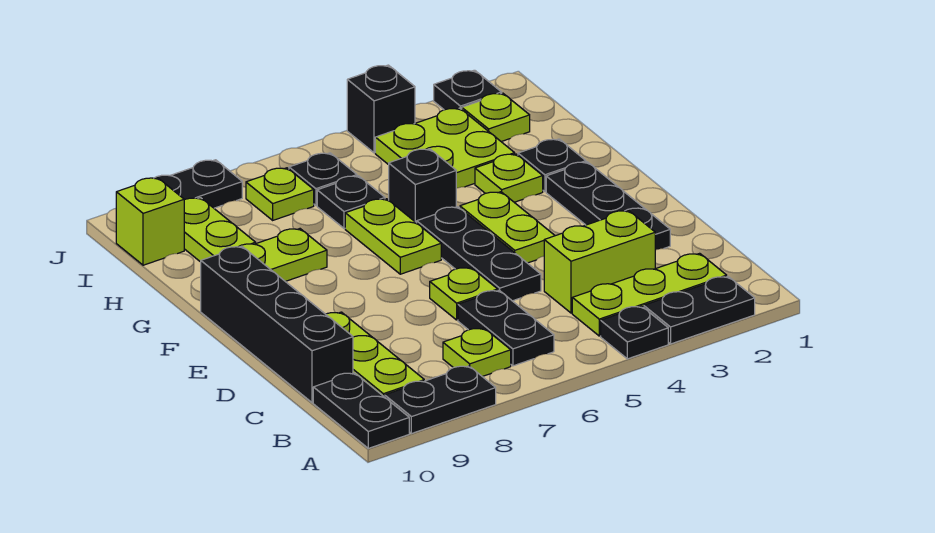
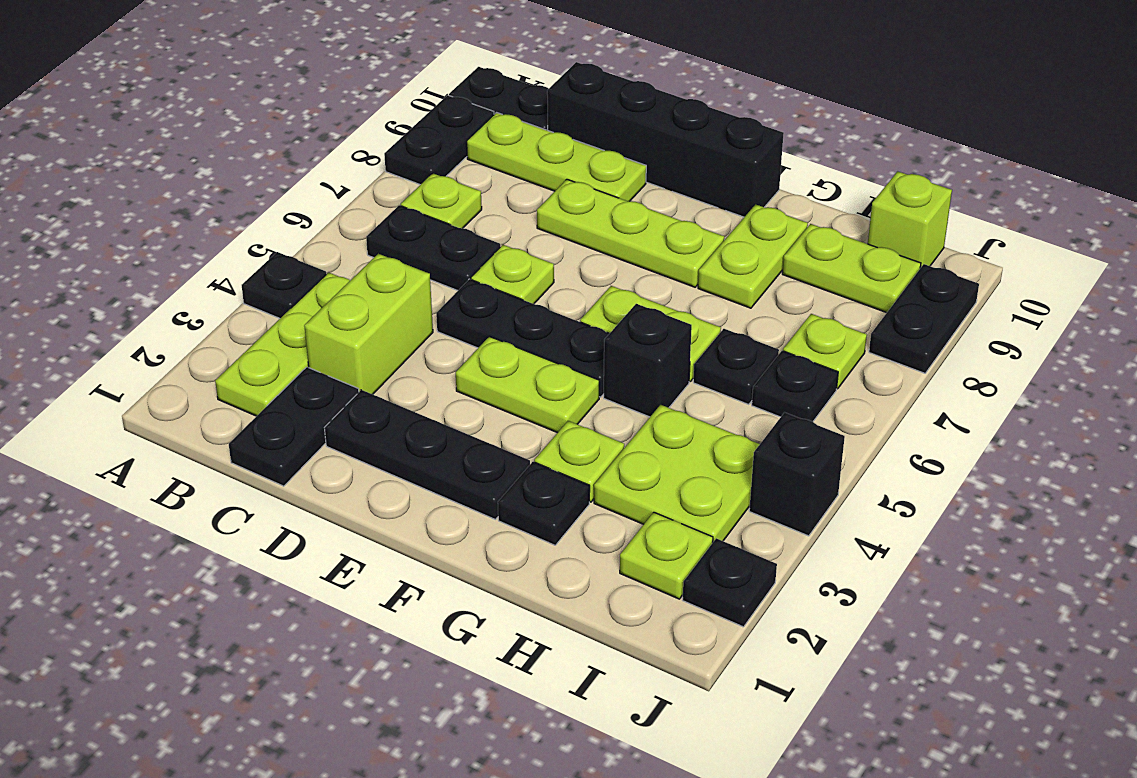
black 1x2 plate [644,276,755,344] -> black 1x2 plate moved to [229,367,359,486]
none -> lime 1x3 plate [537,179,724,287]

